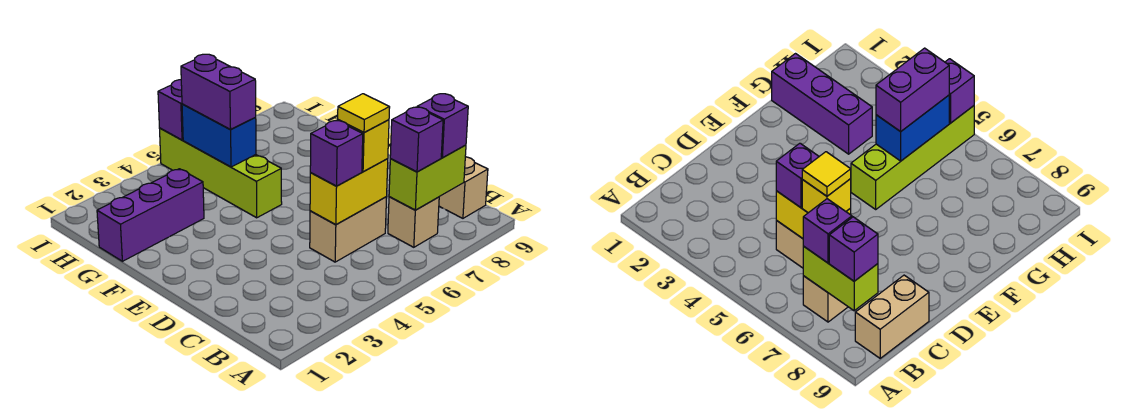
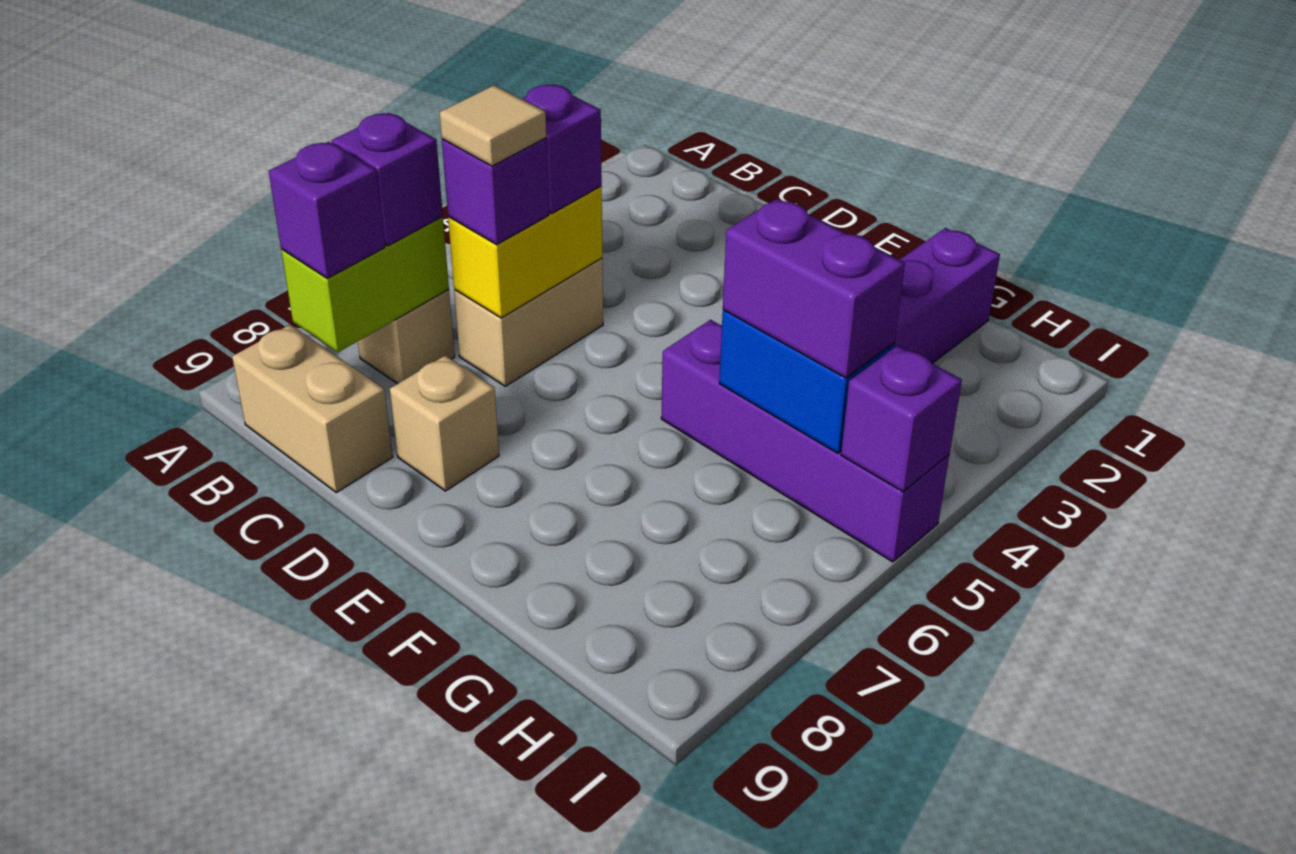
yellow 1x1 brick [338,120,389,172] -> purple 1x1 brick [442,138,549,245]
yellow 1x1 tile [338,94,390,133] -> tan 1x1 tile [440,85,546,166]
none -> tan 1x1 brick [390,355,499,491]
lime 1x4 brick [159,128,282,218] -> purple 1x4 brick [661,320,949,562]

